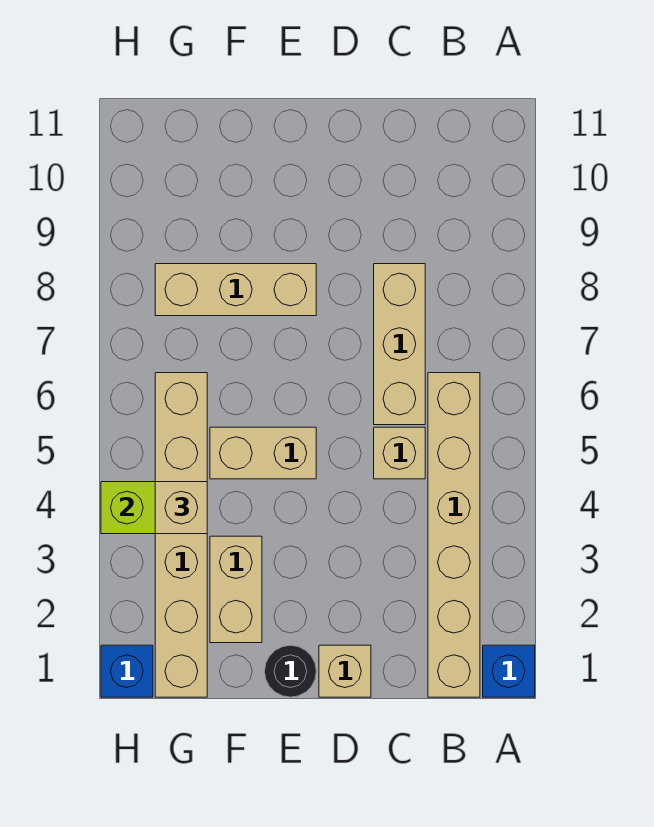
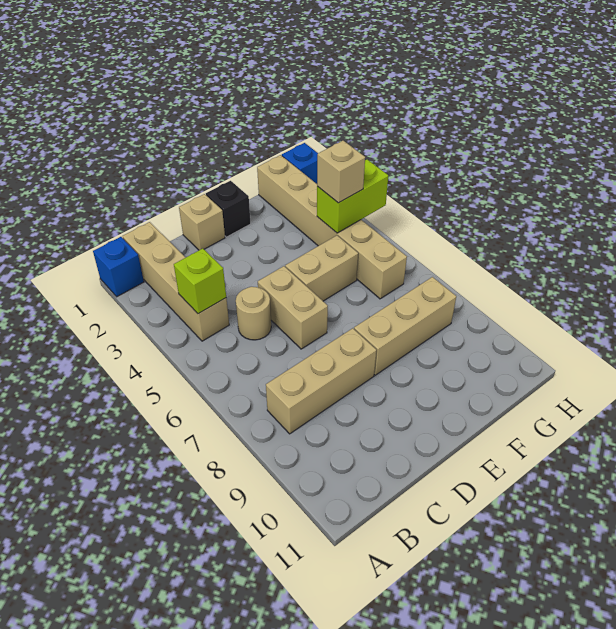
tan 1x6 brick [428,373,480,697] -> tan 1x4 brick [123,222,229,341]
none -> lime 1x1 brick [174,248,226,314]
tan 1x1 brick [374,427,425,479] -> tan 1x1 round brick [236,287,271,340]
tan 1x3 brick [374,264,425,425] -> tan 1x3 brick turned to [266,328,376,434]
black 1x1 round brick [265,645,316,697] -> black 1x1 brick [206,181,251,237]
tan 1x2 brick [210,536,262,643] -> tan 1x2 brick moved to [258,266,328,349]

